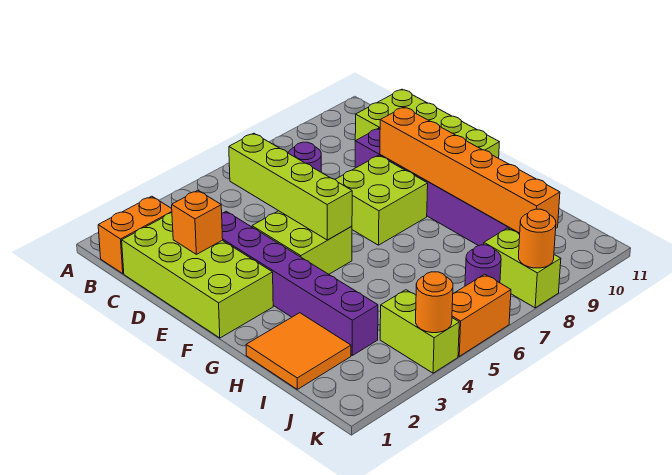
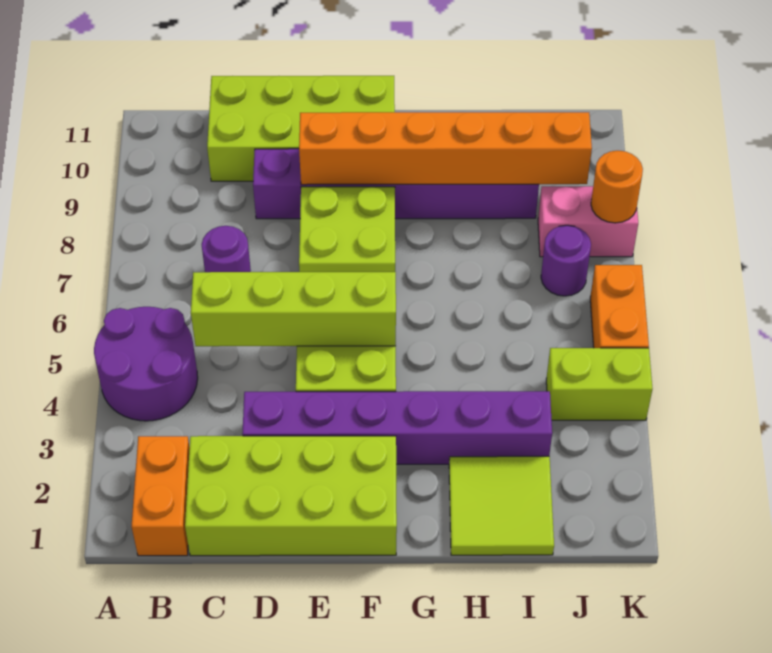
none -> purple 2x2 round brick [94,307,198,421]
orange 1x1 brick [172,190,223,254] -> none
orange 2x2 tile [246,313,351,389] -> lime 2x2 tile [449,456,554,555]
lime 1x2 brick [484,228,561,308] -> pink 1x2 brick [538,186,638,257]
orange 1x1 round brick [416,272,453,333] -> none

